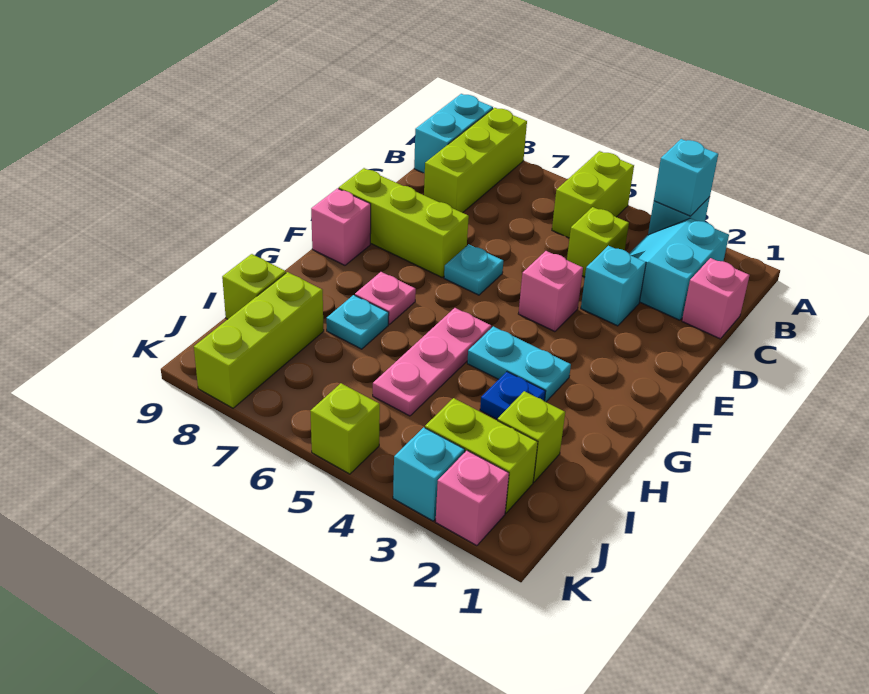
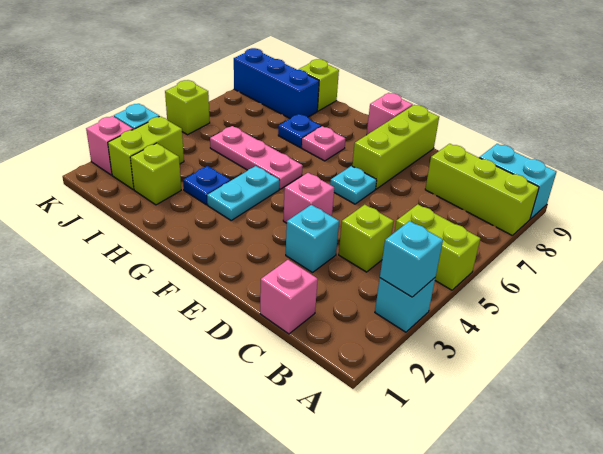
cyan 2x2 slope [629,218,729,320] -> none
cyan 1x1 plate [326,295,389,349] -> blue 1x1 plate [278,114,321,148]
lime 1x3 brick [194,272,324,408] -> blue 1x3 brick [234,48,319,119]

